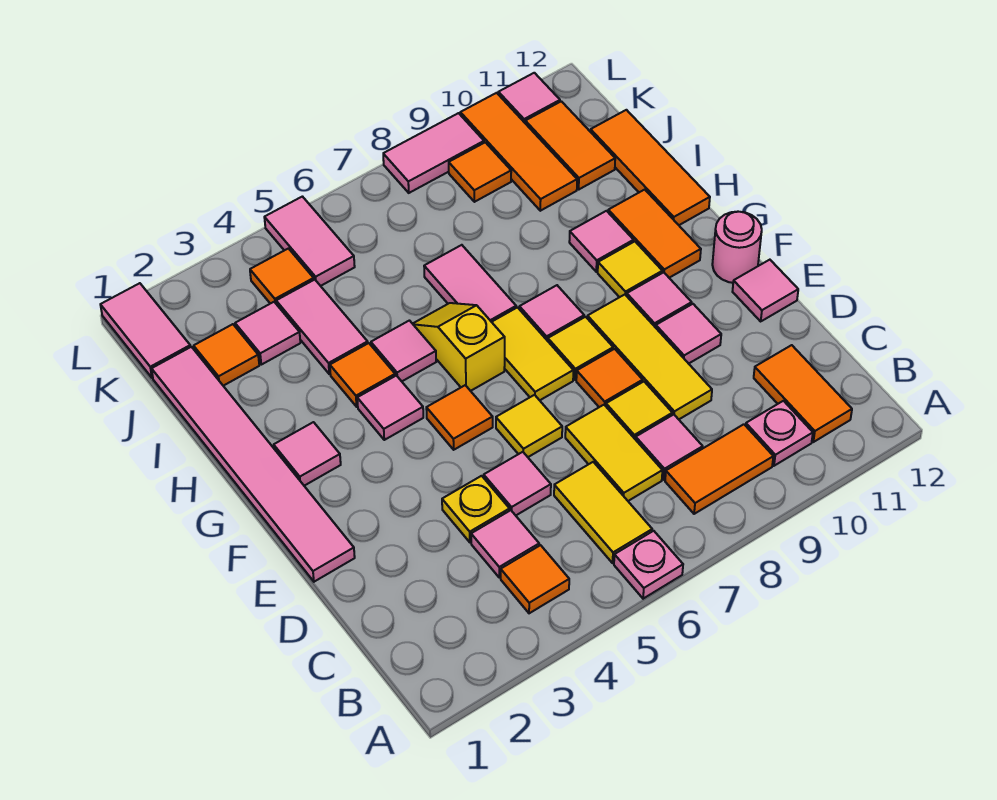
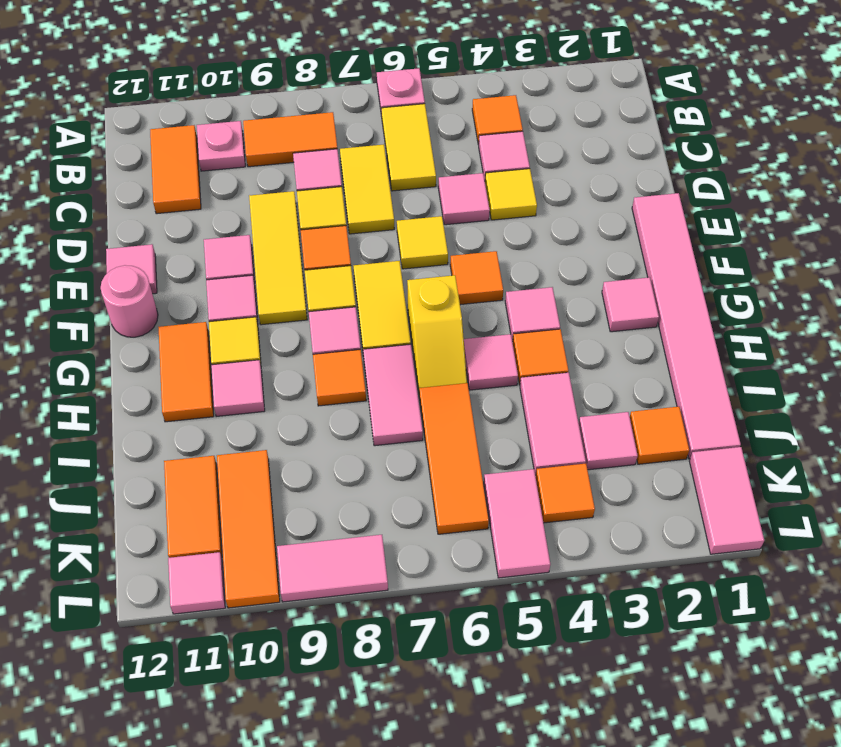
yellow 1x1 plate [442,476,510,542] -> yellow 1x1 tile [485,169,537,220]
orange 1x3 tile [591,110,710,225] -> orange 1x3 tile moved to [419,383,489,534]
orange 1x1 tile [449,142,511,202] -> orange 1x1 tile moved to [313,350,366,406]

